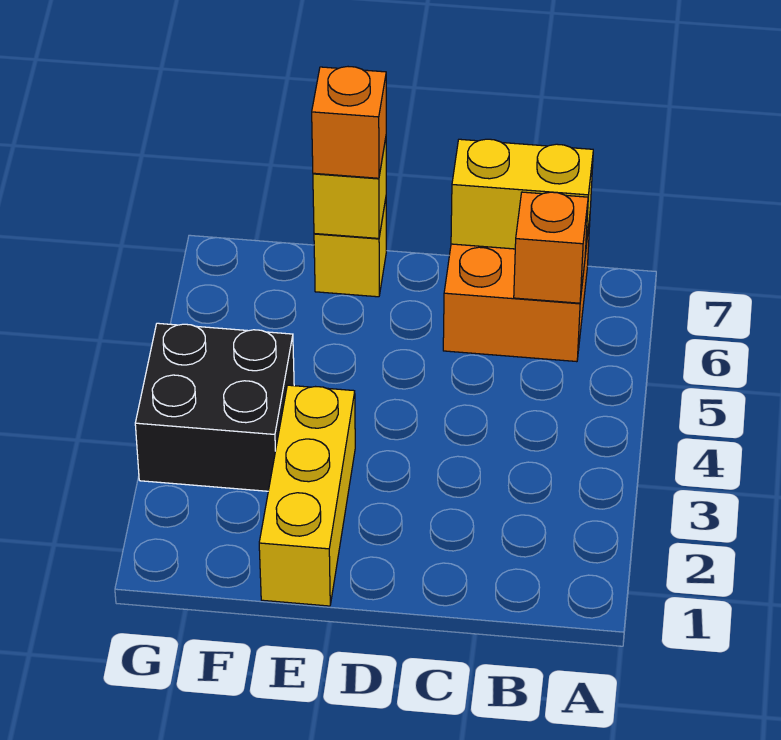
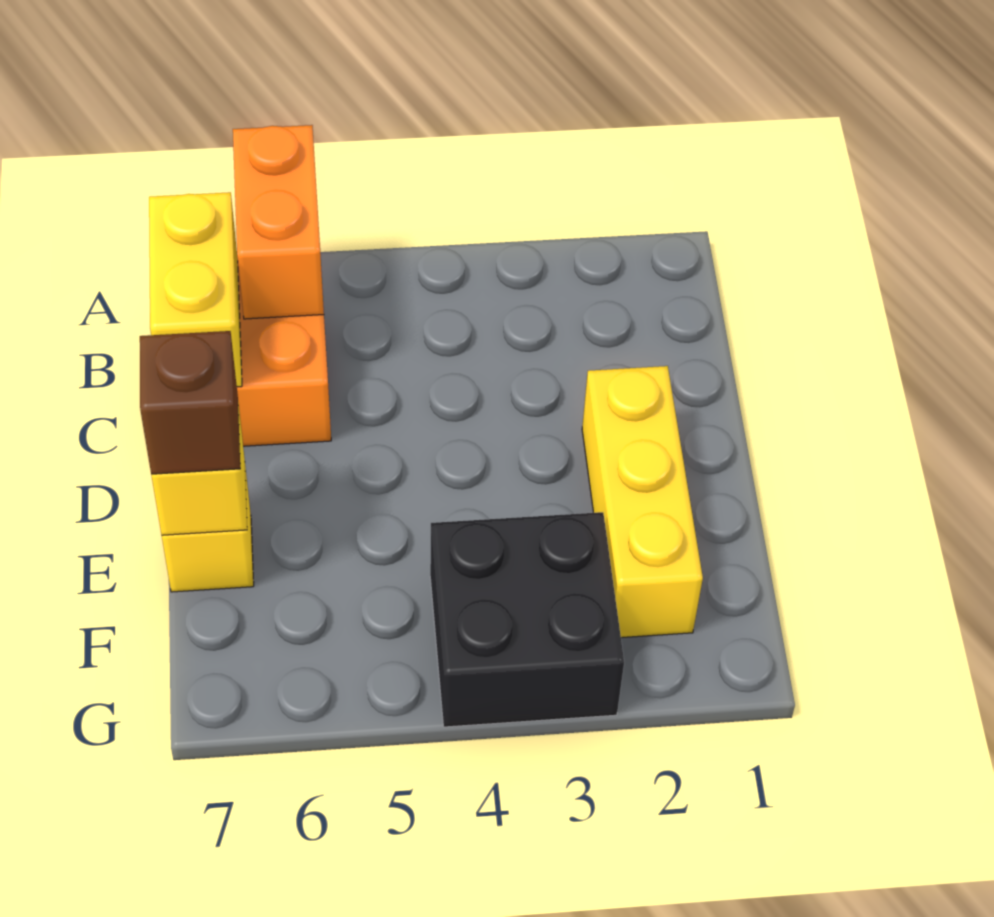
orange 1x1 brick [514,192,588,303] -> orange 1x2 brick [233,125,324,319]
yellow 1x3 brick [259,385,355,606] -> yellow 1x3 brick turned to [582,366,703,638]
orange 1x1 brick [312,67,386,178] -> brown 1x1 brick [140,331,240,474]

